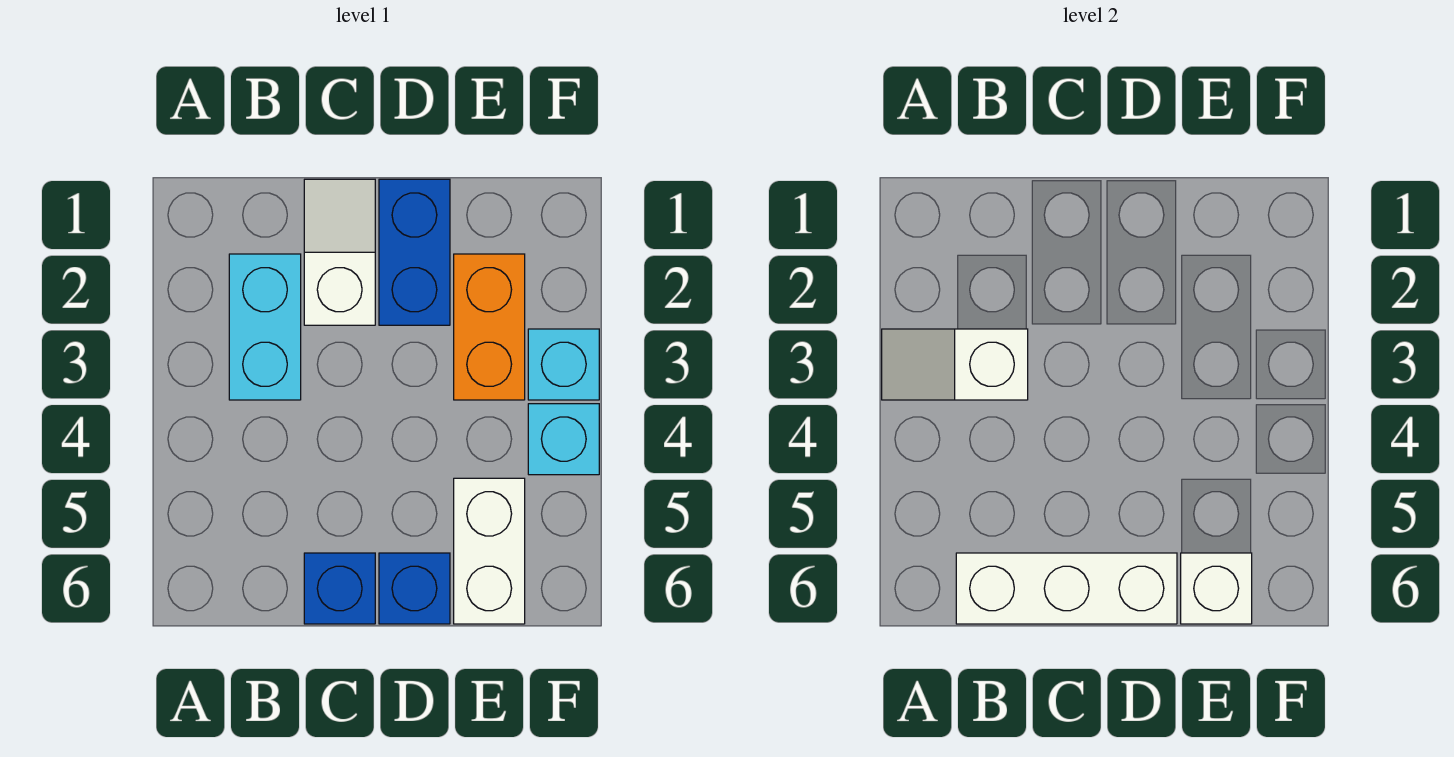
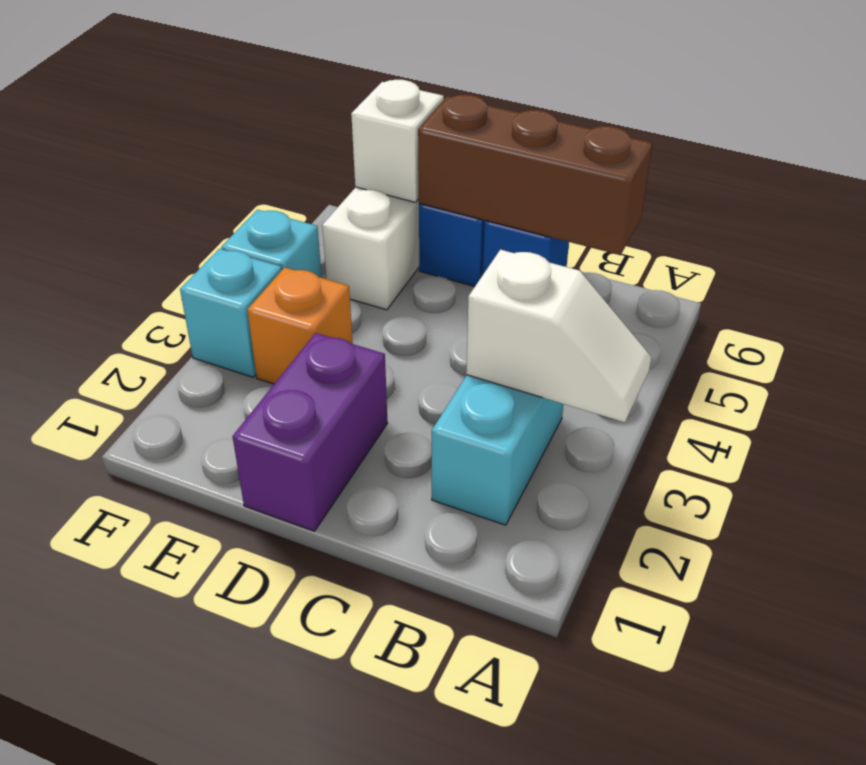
white 1x3 brick [956,553,1177,624] -> brown 1x3 brick [418,94,652,255]
white 1x2 slope [304,179,375,325] -> none
blue 1x2 brick [379,179,450,325] -> purple 1x2 brick [232,333,388,531]
orange 1x2 brick [454,254,525,400] -> orange 1x1 brick [247,267,353,384]

